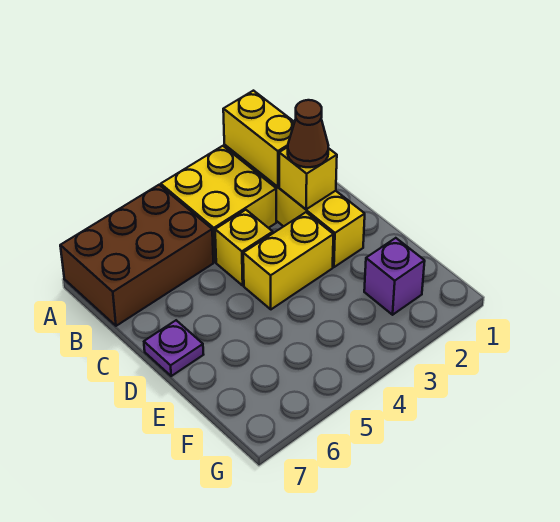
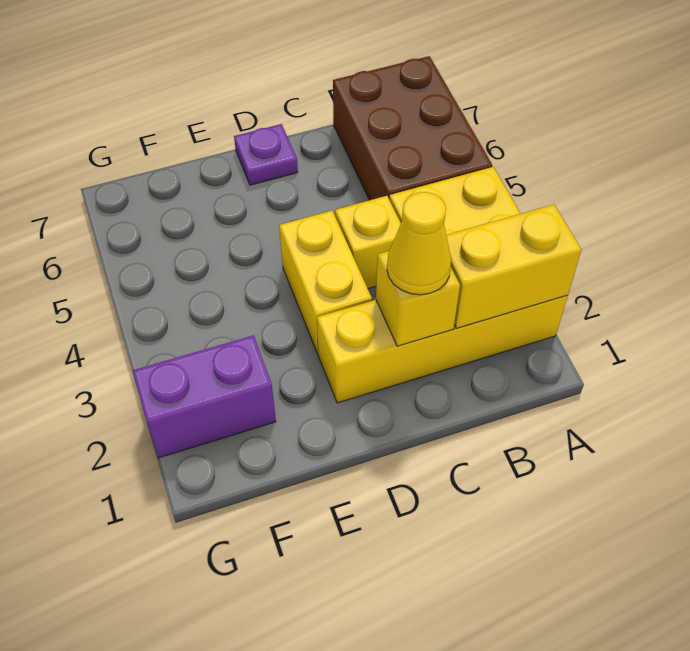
brown 1x1 cone [288,100,328,167] -> yellow 1x1 cone [387,192,451,295]
purple 1x1 brick [364,238,425,315] -> purple 1x2 brick [132,335,276,458]

